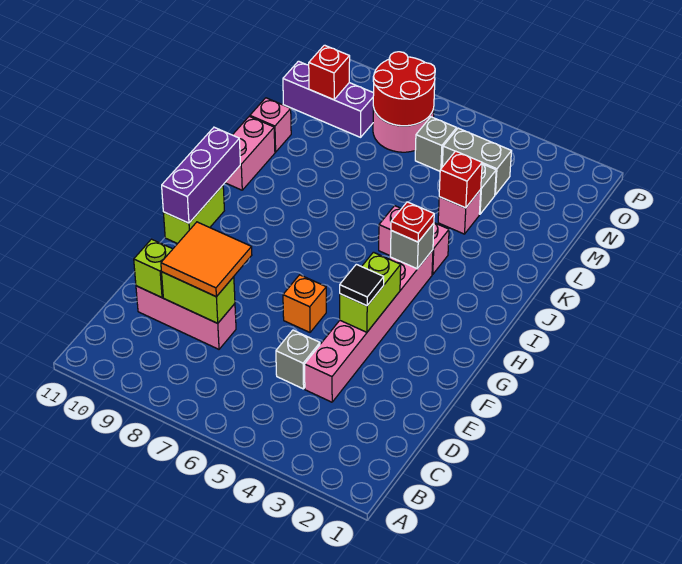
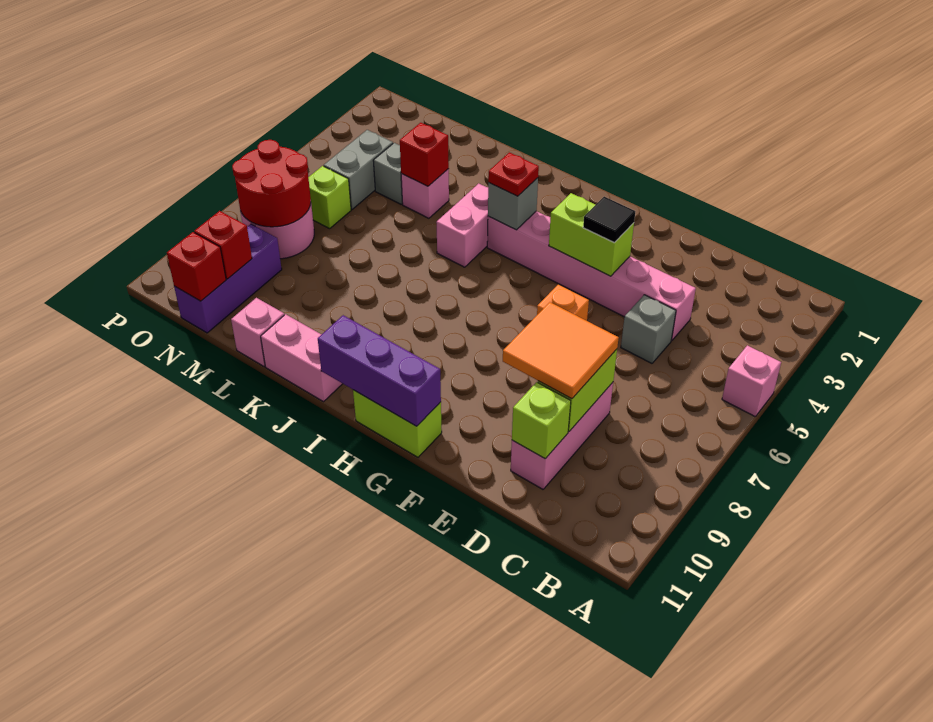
none -> pink 1x1 brick [722,345,781,416]
grey 1x1 brick [415,117,457,171] -> lime 1x1 brick [308,166,351,229]
none -> red 1x1 brick [167,232,226,301]

